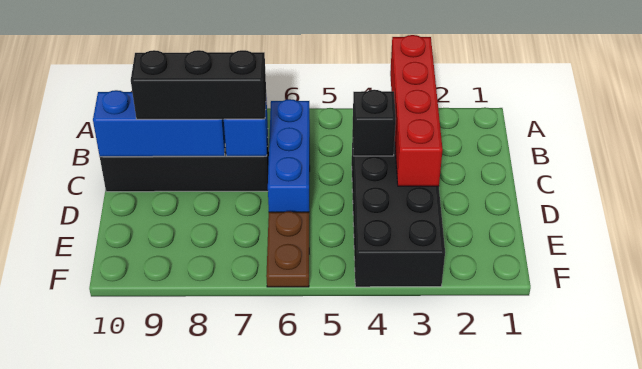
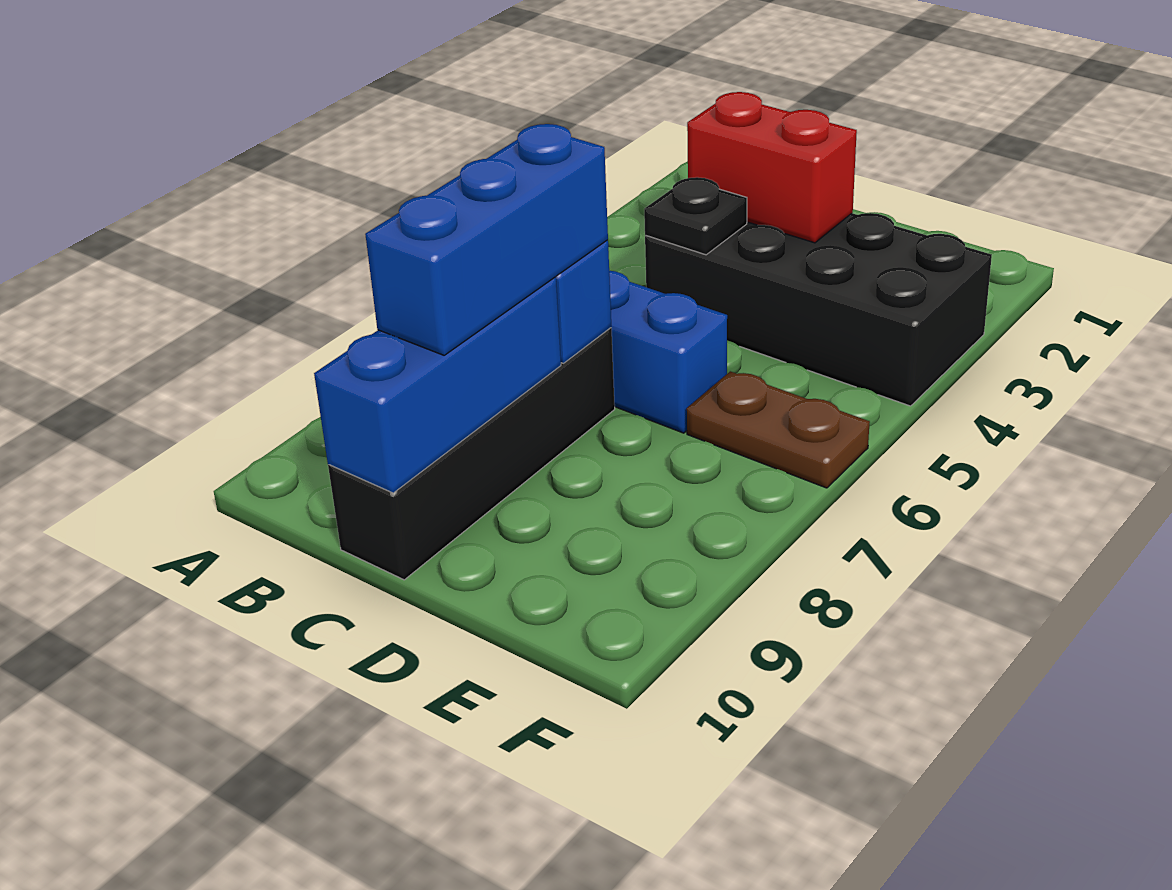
red 1x4 brick [390,35,443,186] -> red 1x2 brick [687,92,857,243]
black 1x1 brick [353,90,396,156] -> black 1x1 plate [644,177,747,255]
black 1x3 brick [131,50,266,120] -> blue 1x3 brick [365,124,608,355]

